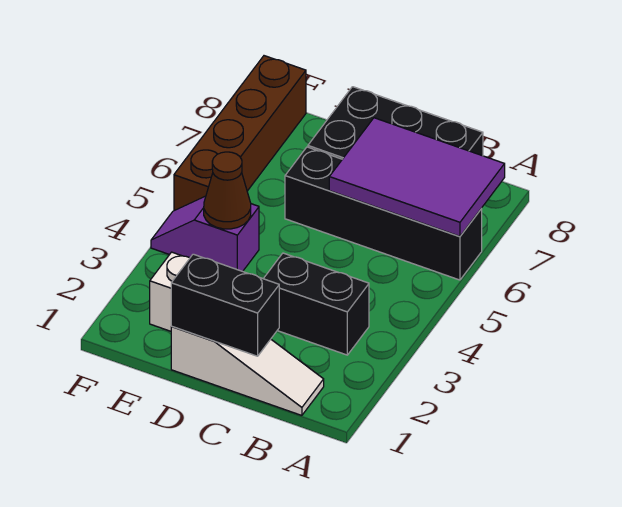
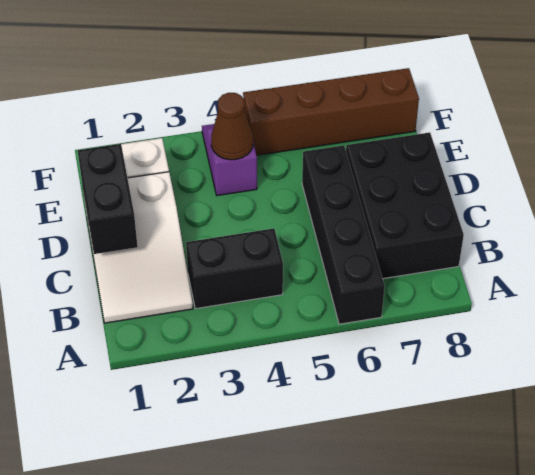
purple 2x3 tile [329,118,505,236] -> none
white 1x3 slope [171,327,324,415] -> white 2x3 slope [83,172,193,323]
black 1x2 brick [263,253,369,355] -> black 1x2 brick turned to [186,228,283,309]

